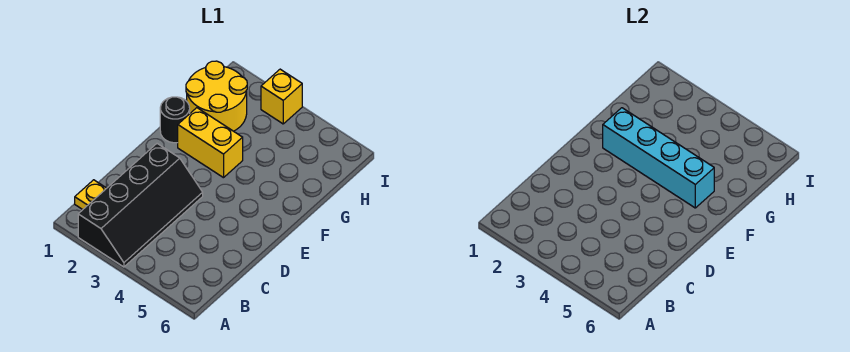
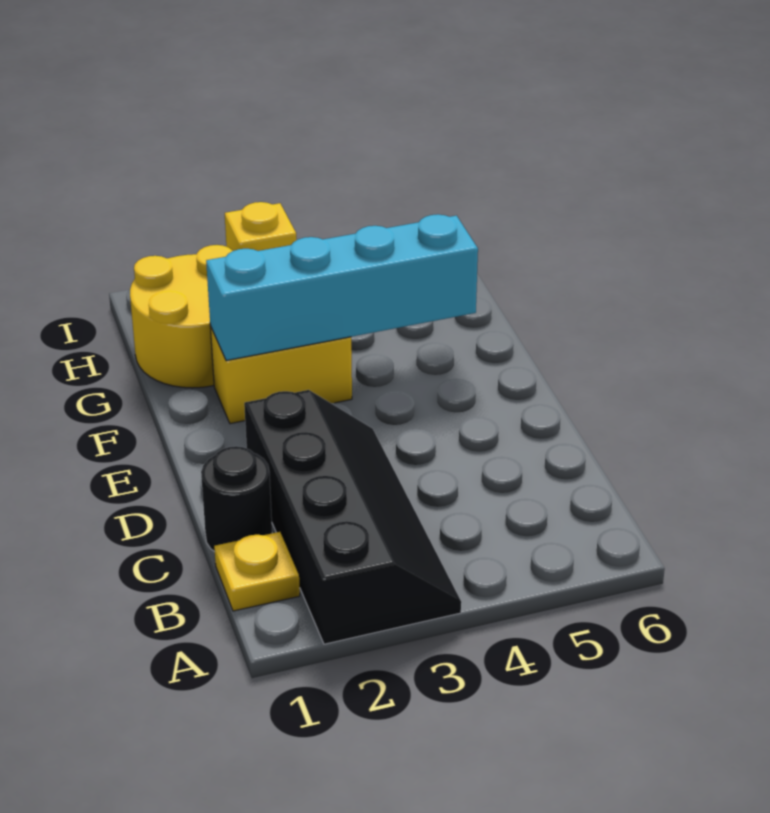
black 1x1 round brick [160,97,190,143] -> black 1x1 round brick moved to [201,446,272,552]

